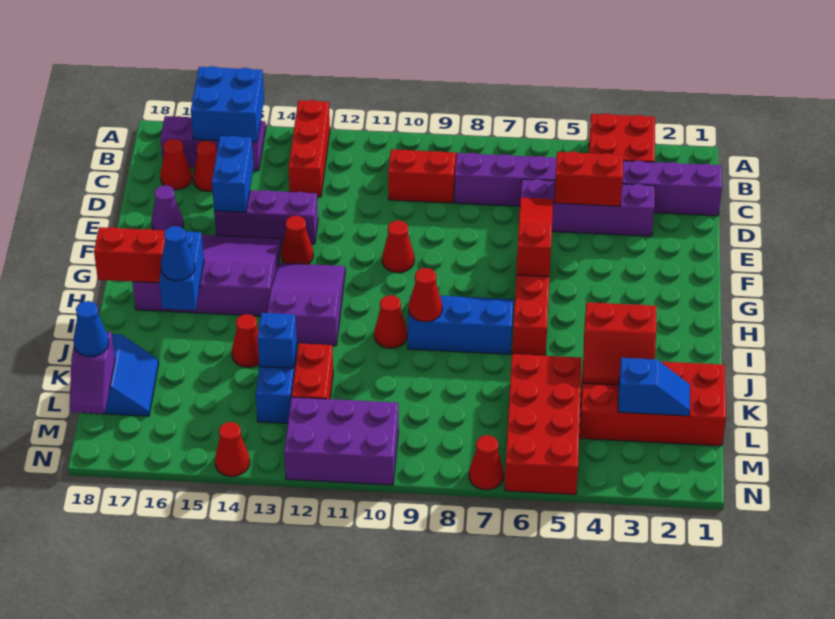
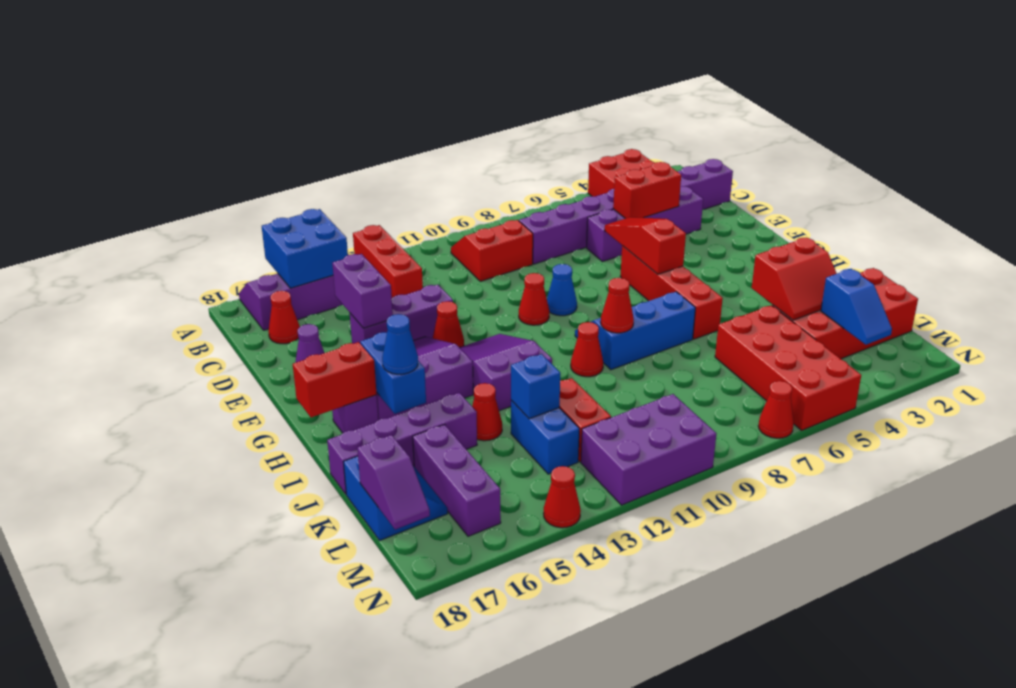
red 1x1 cone [193,140,217,191] -> none
blue 1x2 brick [212,136,253,212] -> purple 1x2 brick [332,254,393,328]
none -> purple 1x4 brick [327,393,477,494]
none -> purple 1x3 brick [413,425,501,536]
blue 1x2 slope [618,358,690,416] -> blue 1x2 slope turned to [821,269,892,345]
blue 1x1 cone [74,301,109,357] -> blue 1x1 cone moved to [547,264,577,316]

